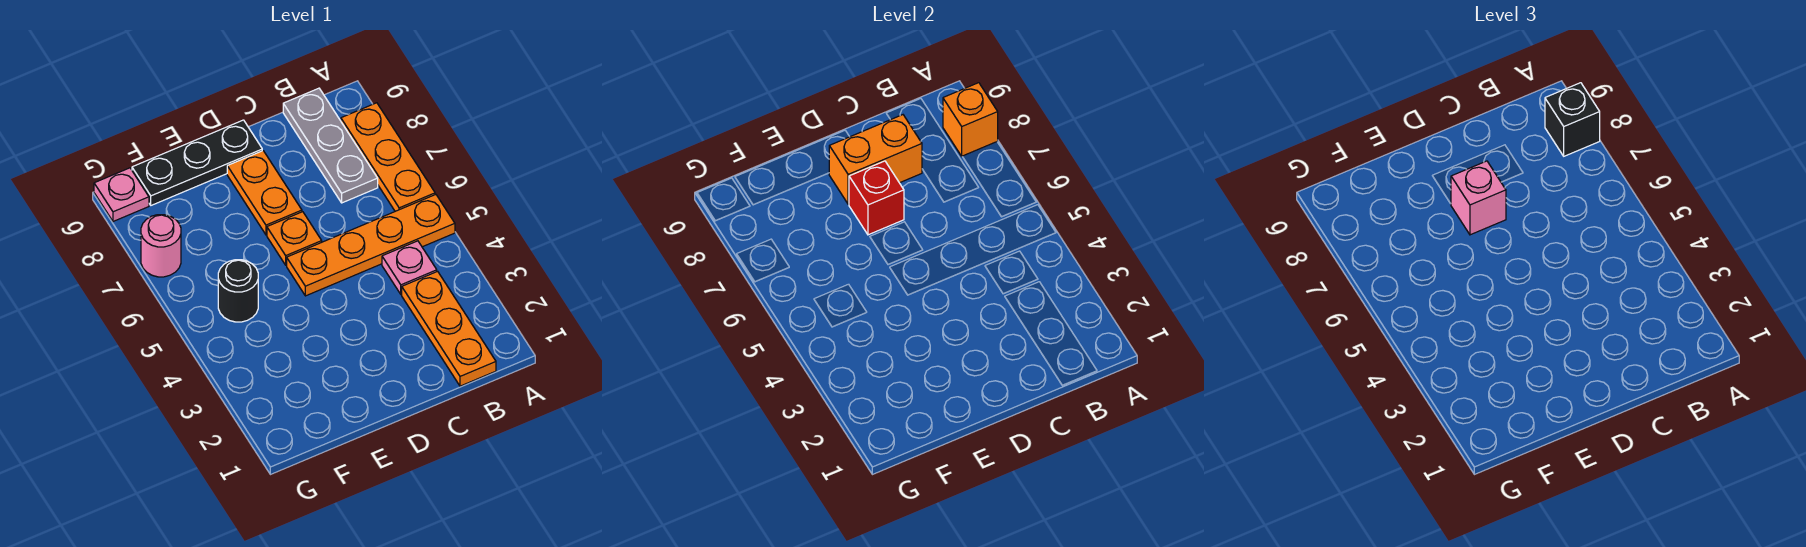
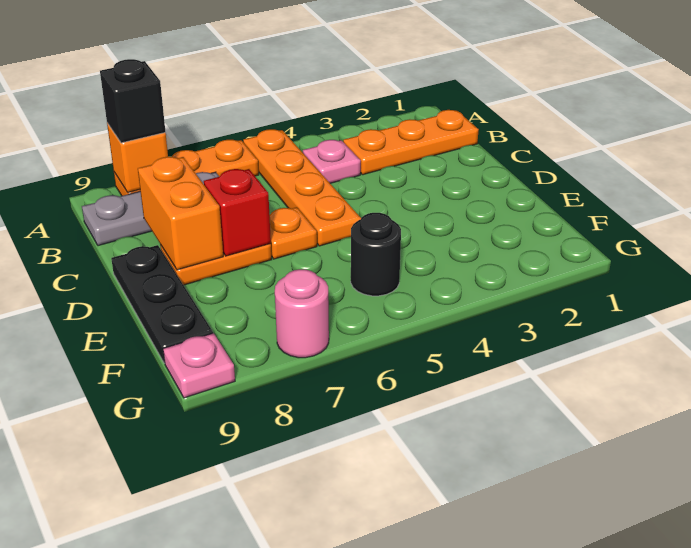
pink 1x1 brick [1451,161,1506,235] -> none

